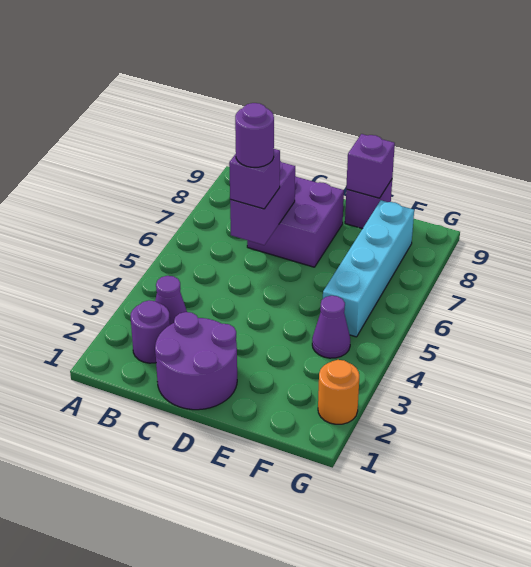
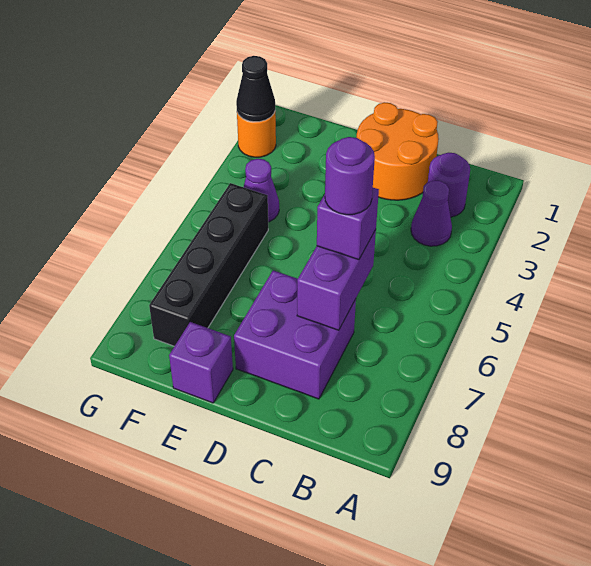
purple 2x2 round brick [155,312,237,410] -> orange 2x2 round brick [357,102,439,200]
purple 1x1 brick [346,134,395,198] -> none
cyan 1x4 brick [323,200,414,337] -> black 1x4 brick [149,183,268,346]
none -> black 1x1 cone [236,56,275,122]

